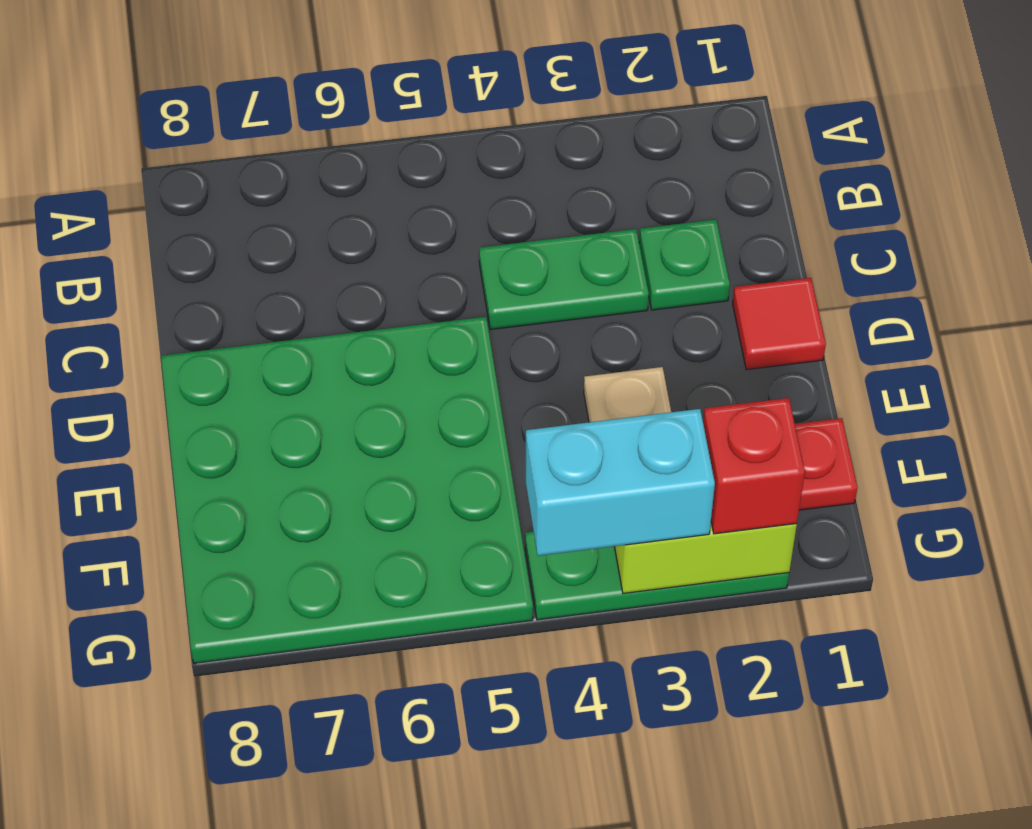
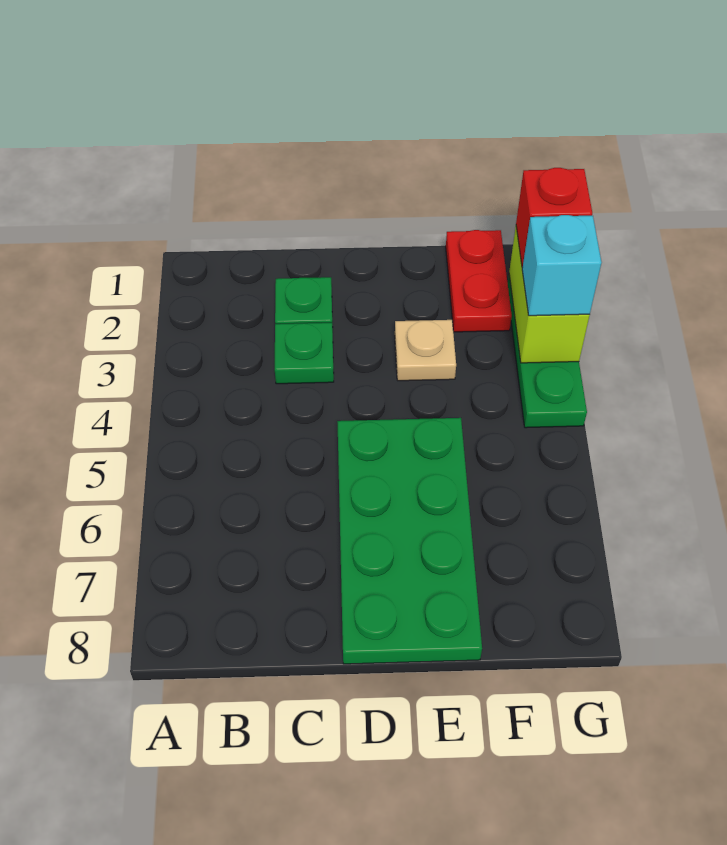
green 1x2 plate [479,229,649,330] -> green 1x1 plate [275,323,334,384]
red 1x1 tile [733,278,826,370] -> none
green 4x4 plate [161,317,533,663] -> green 2x4 plate [337,418,482,664]
cyan 1x2 brick [526,409,715,556] -> cyan 1x1 brick [522,215,602,316]

